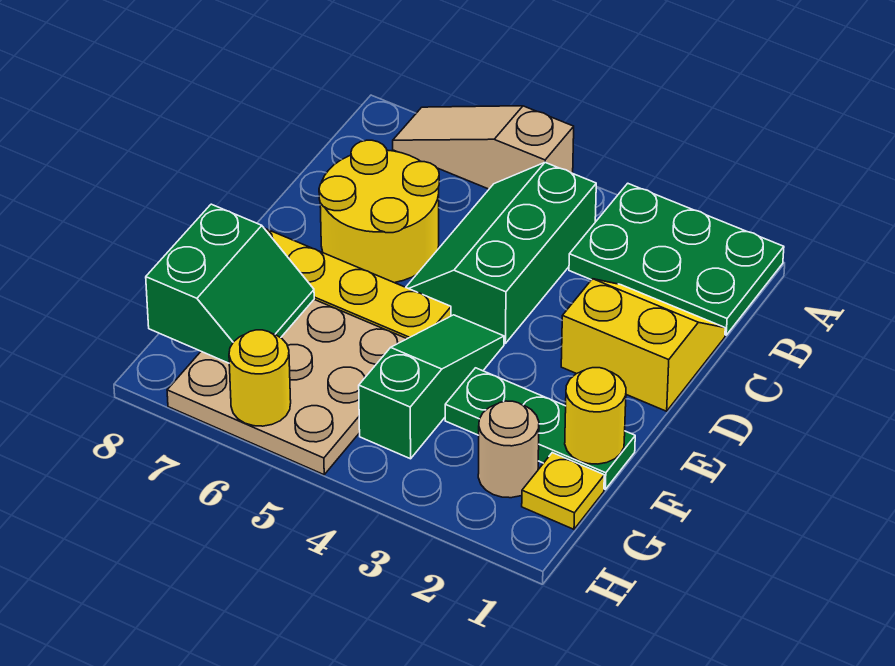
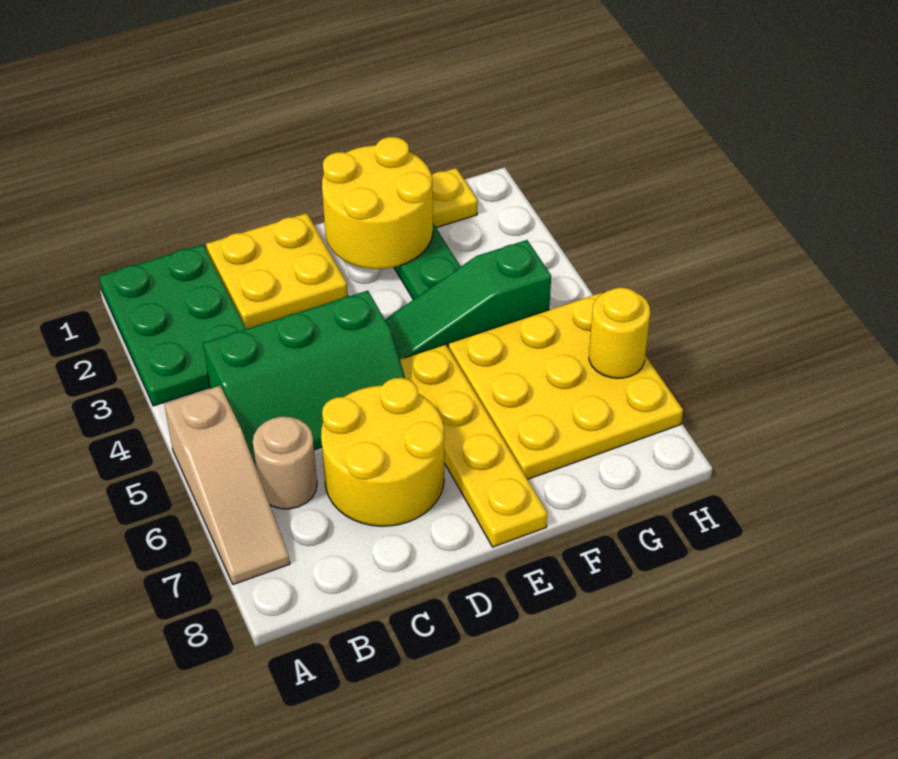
yellow 2x2 slope [561,279,725,411] -> yellow 2x2 plate [206,213,348,329]
yellow 1x1 round brick [565,368,626,464] -> yellow 2x2 round brick [322,137,433,269]
tan 3x3 plate [167,300,406,475] -> yellow 3x3 plate [448,293,683,479]
green 2x2 slope [146,204,314,363] -> none
tan 1x1 round brick [478,401,539,498] -> tan 1x1 round brick moved to [253,417,317,509]

